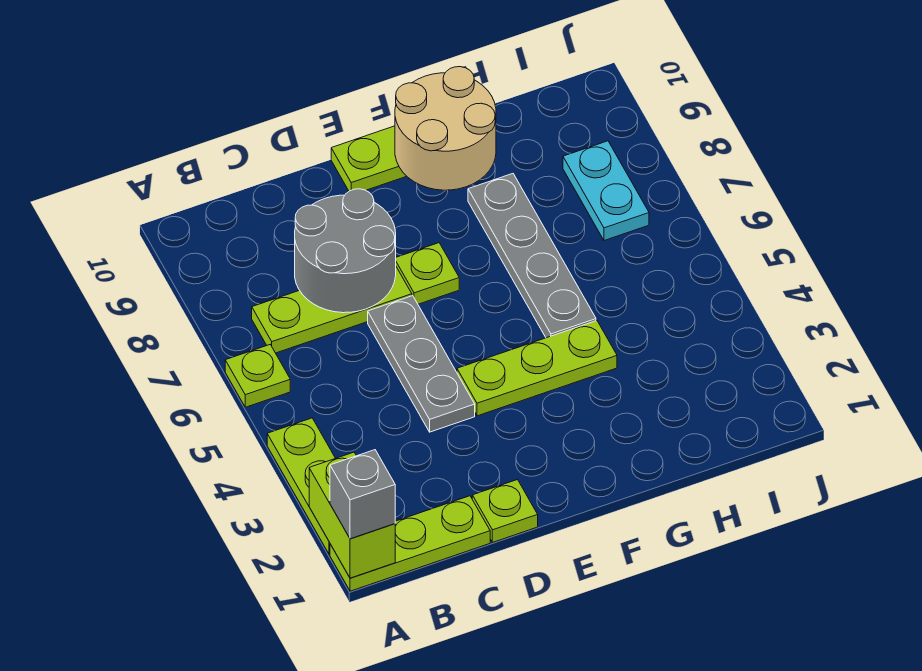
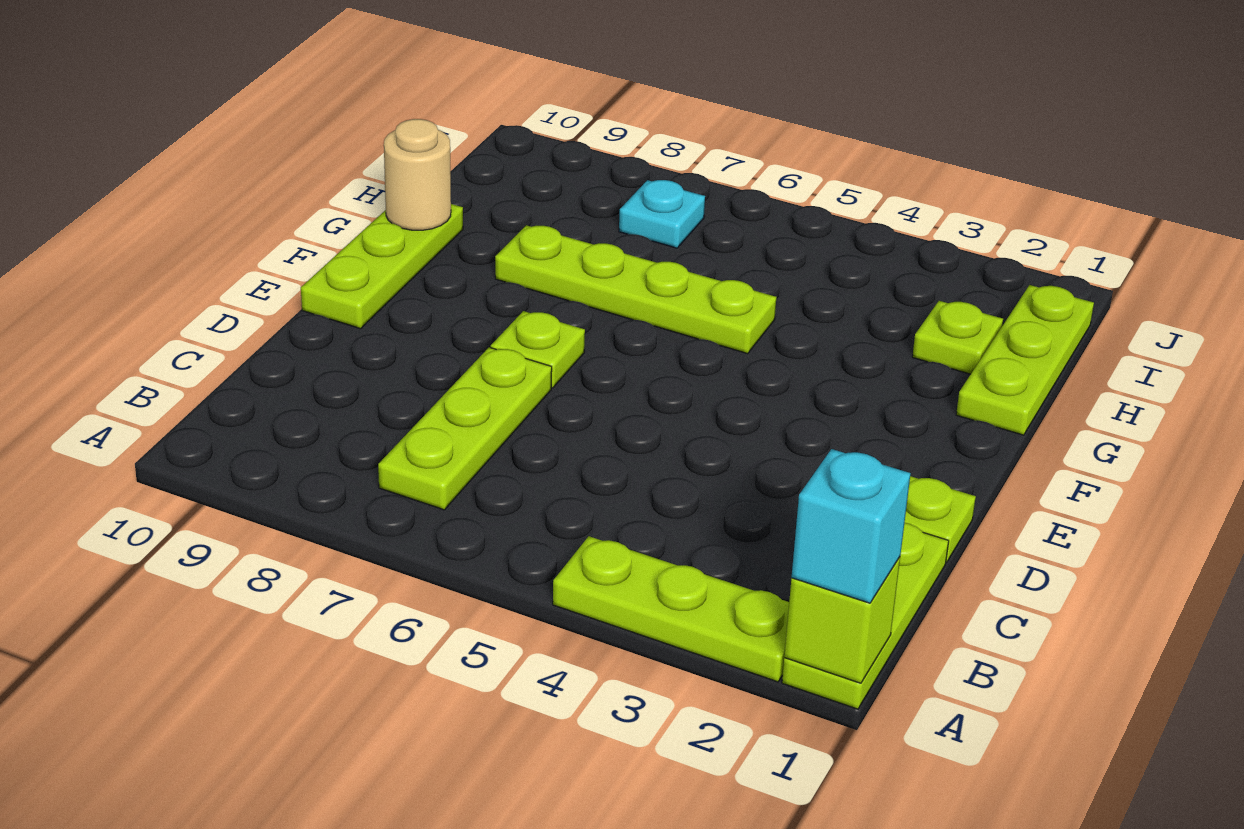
lime 1x2 brick [309,452,395,578] -> lime 1x1 brick [784,557,900,683]
grey 1x1 brick [330,450,395,539] -> cyan 1x1 brick [792,449,910,603]
lime 1x1 plate [225,345,290,407] -> lime 1x1 plate moved to [912,301,1003,374]
grey 2x2 round brick [295,189,396,313] -> none
grey 1x3 plate [368,296,475,432] -> none
lime 1x3 plate [457,321,617,416] -> lime 1x3 plate moved to [956,285,1094,435]
tan 2x2 round brick [395,67,496,190] -> tan 1x1 round brick [384,119,451,230]
grey 1x4 plate [468,174,596,338] -> lime 1x4 plate [495,225,776,354]
cyan 1x2 plate [563,141,649,241] -> cyan 1x1 plate [619,180,705,248]

